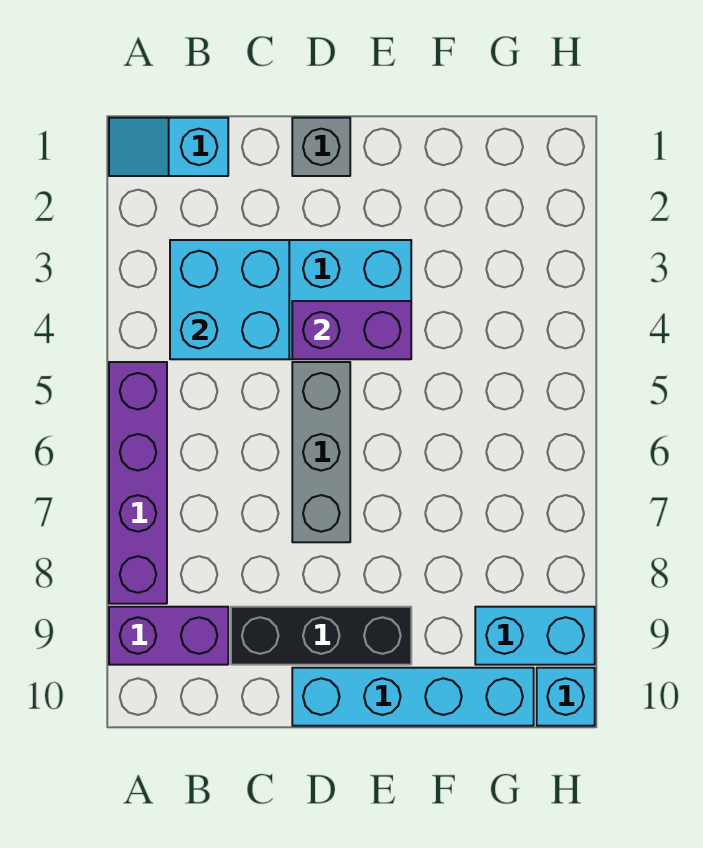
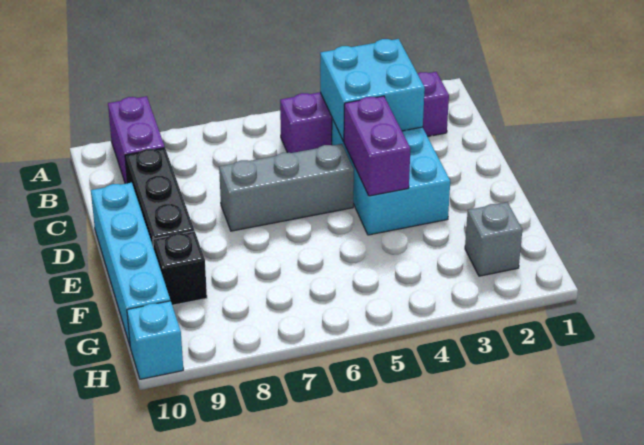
cyan 1x2 slope [109,118,228,176] -> none
purple 1x4 brick [109,362,167,604] -> purple 1x4 brick moved to [280,72,449,153]
grey 1x1 brick [292,118,350,176] -> grey 1x1 brick moved to [465,202,522,276]
none -> black 1x1 brick [153,231,207,305]
cyan 1x2 brick [475,607,595,665] -> none

